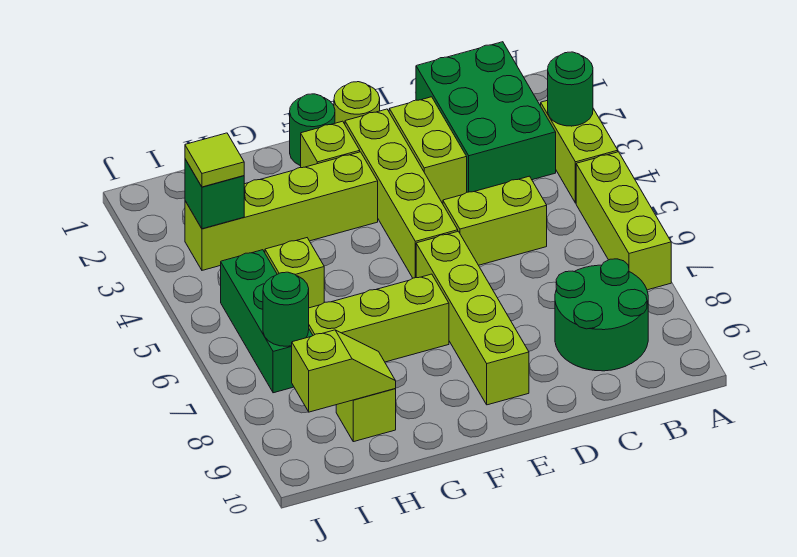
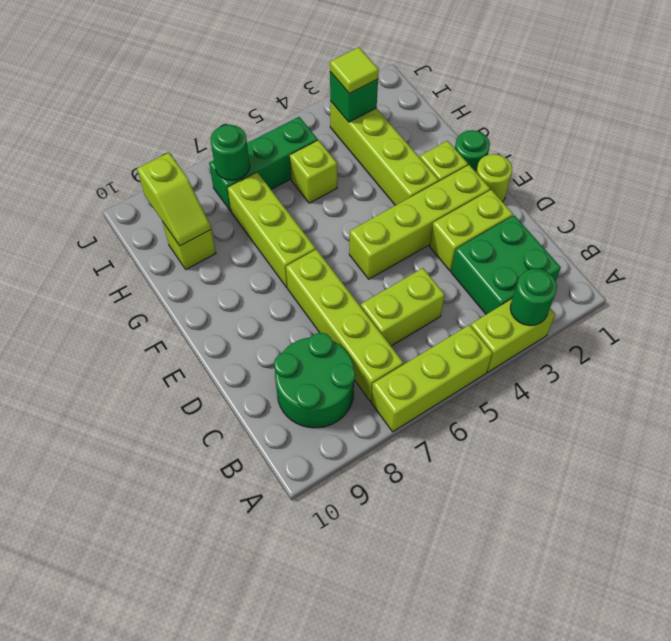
green 2x3 brick [416,42,556,192] -> green 2x2 brick [451,215,561,314]
lime 1x2 brick [443,176,547,265] -> lime 1x2 brick turned to [361,268,445,346]
lime 1x4 brick [416,231,529,405] -> lime 1x4 brick turned to [286,249,403,401]

